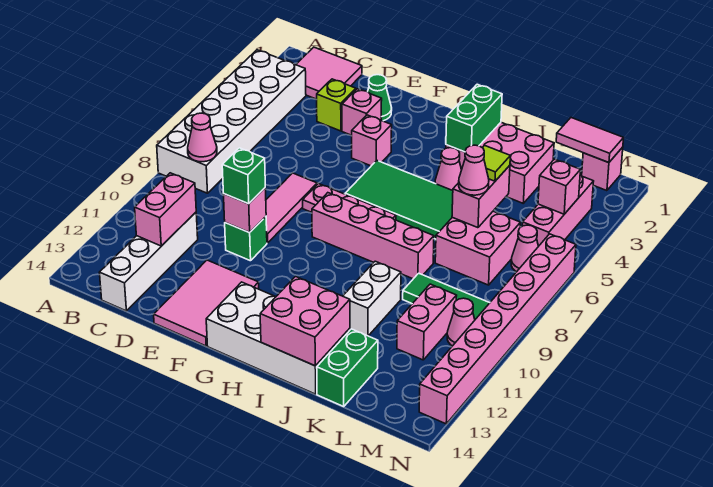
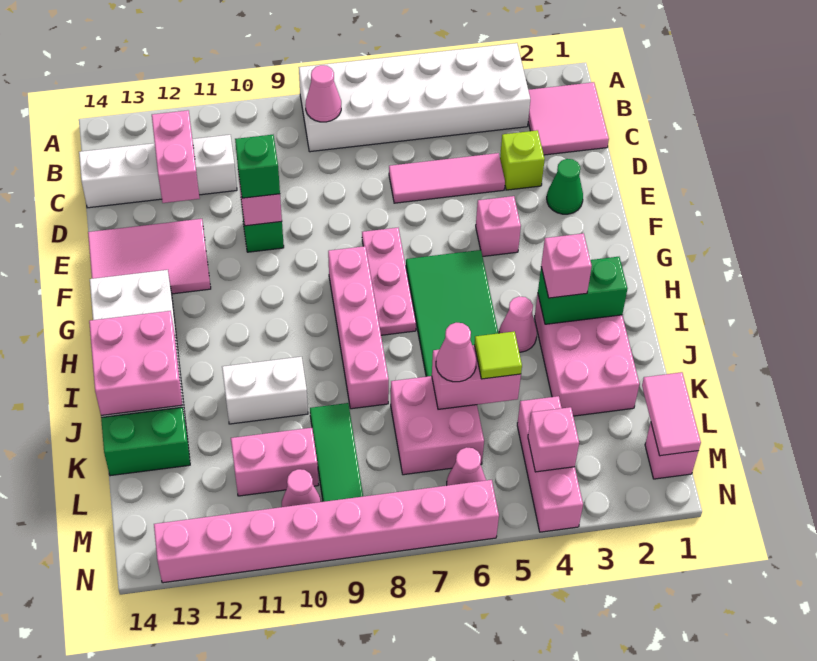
pink 1x2 brick [135,173,196,246] -> pink 1x2 brick turned to [152,110,200,203]
pink 1x1 brick [342,89,382,135] -> pink 1x1 brick moved to [541,233,592,298]
pink 1x3 tile [266,173,317,243] -> pink 1x3 tile moved to [389,153,505,203]
pink 1x3 brick [522,175,594,246] -> pink 1x3 brick turned to [517,396,583,532]

